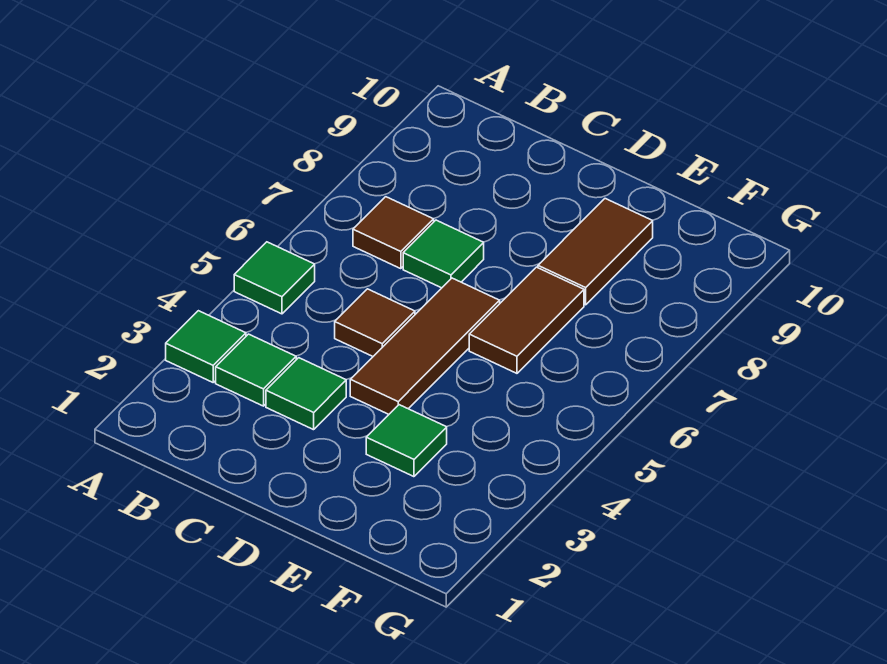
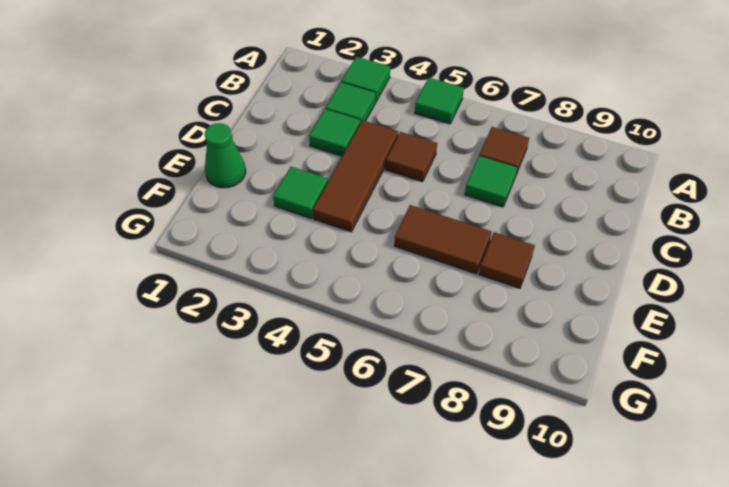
brown 1x3 tile [350,278,500,414] -> brown 1x3 tile turned to [313,120,398,232]
none -> green 1x1 cone [205,123,246,188]
brown 1x2 tile [538,199,653,305] -> brown 1x1 tile [479,232,535,288]

